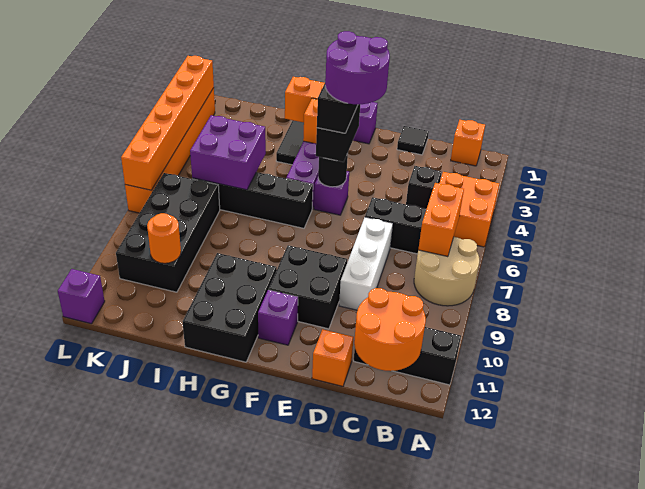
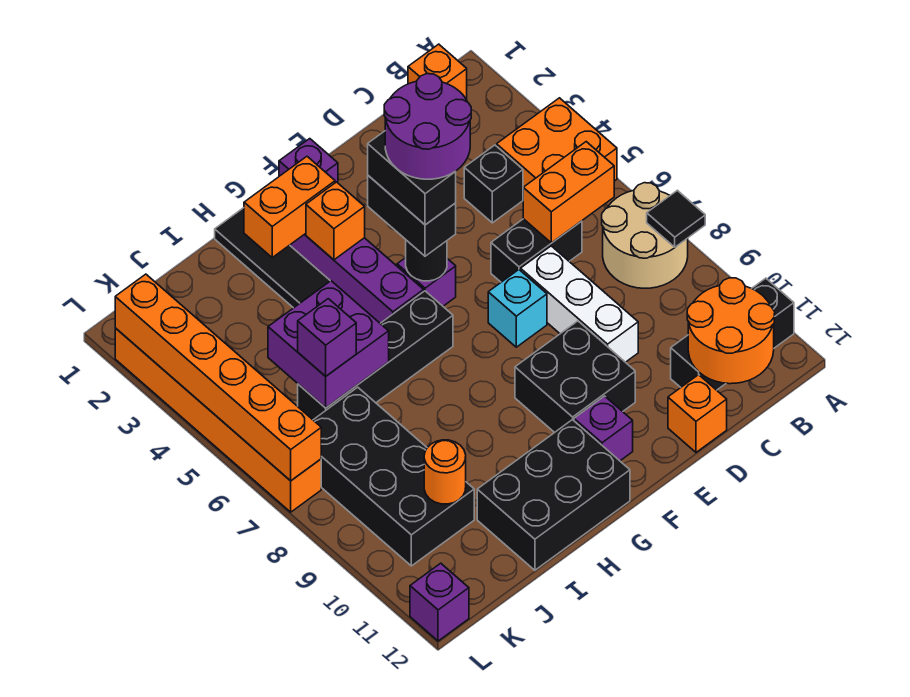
orange 1x2 brick [418,183,464,257] -> orange 1x2 brick turned to [523,142,614,243]
black 1x1 tile [397,126,429,155] -> black 1x1 tile moved to [647,190,705,247]
none -> cyan 1x1 brick [488,270,547,347]
black 2x3 brick [183,253,277,362] -> black 2x3 brick turned to [477,420,630,570]
none -> purple 1x1 brick [298,299,356,376]

